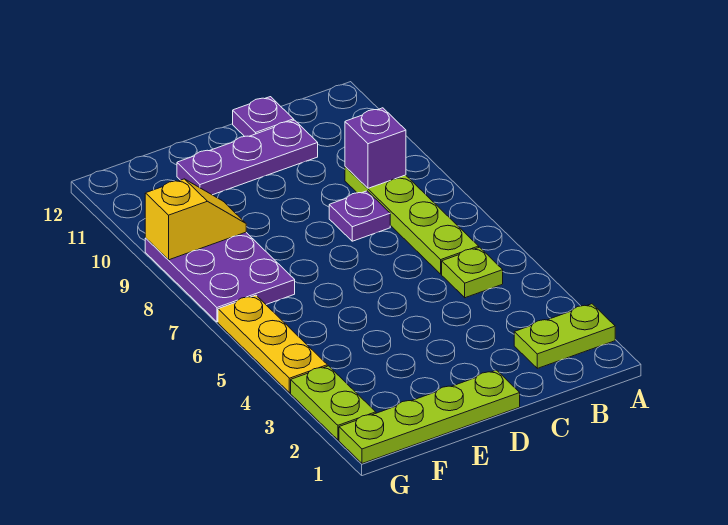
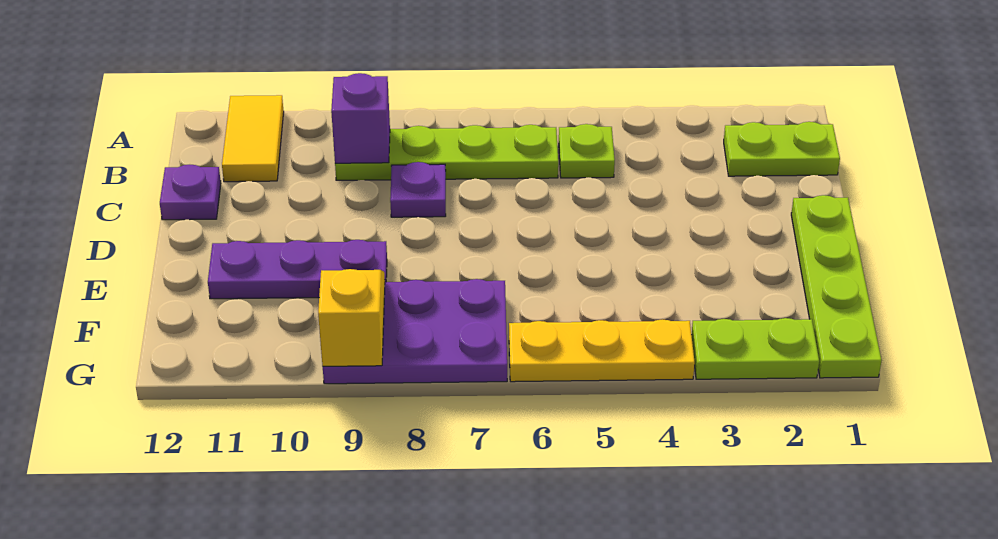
lime 1x2 plate [514,304,615,368] -> lime 1x2 plate turned to [724,122,840,176]
none -> yellow 1x2 tile [222,95,284,182]
purple 1x3 plate [177,120,318,195] -> purple 1x3 plate turned to [208,240,387,299]

